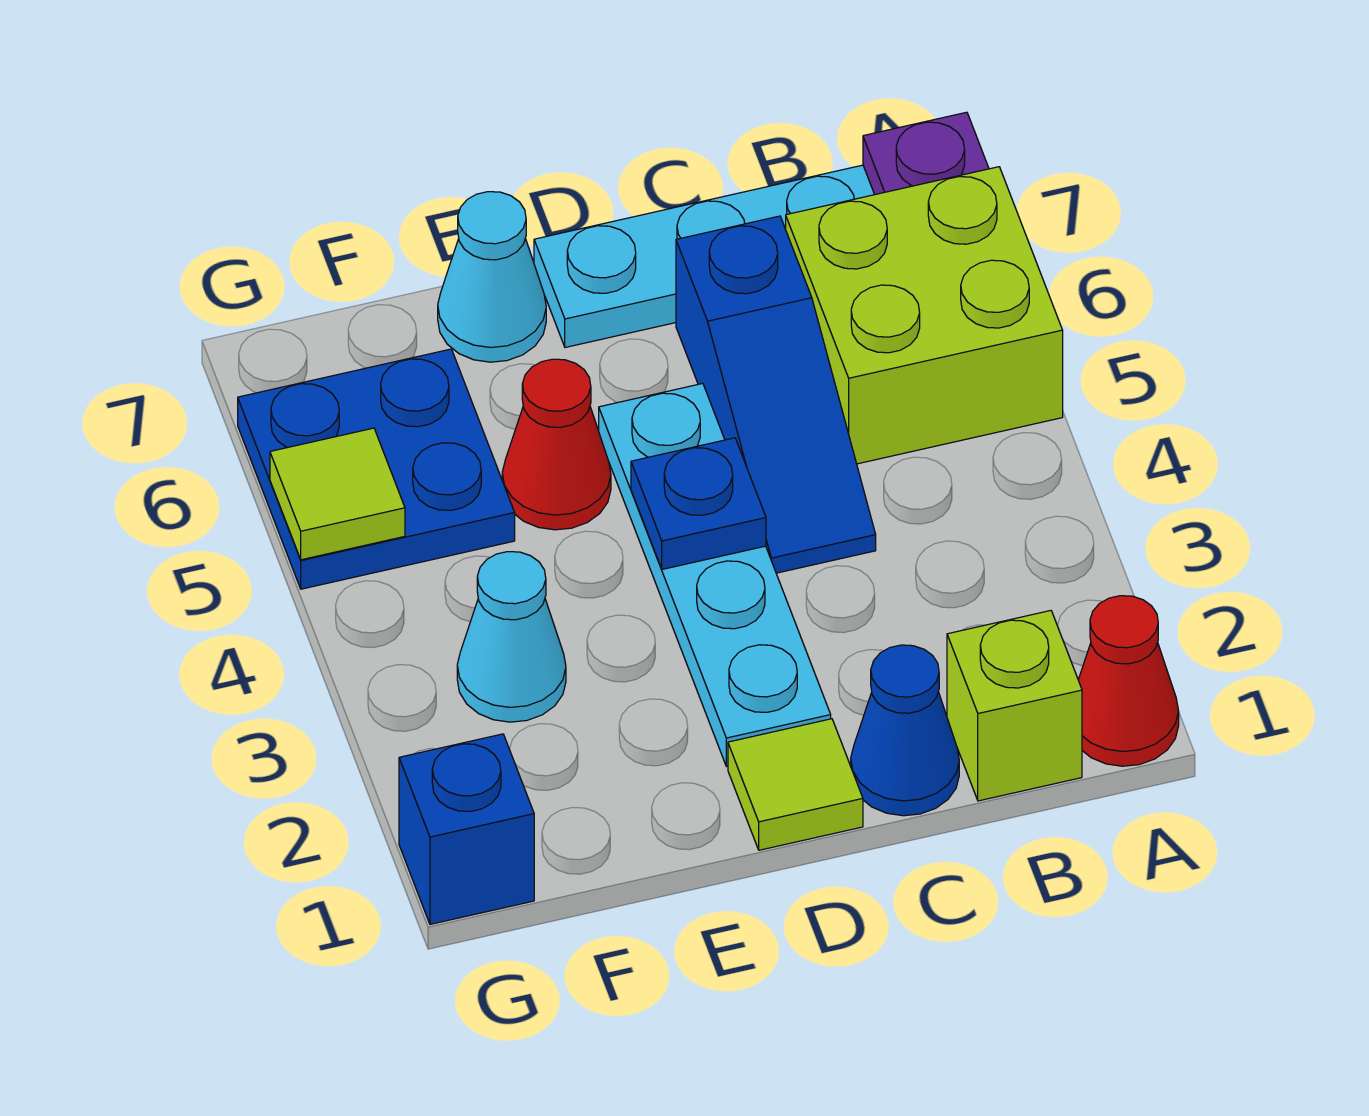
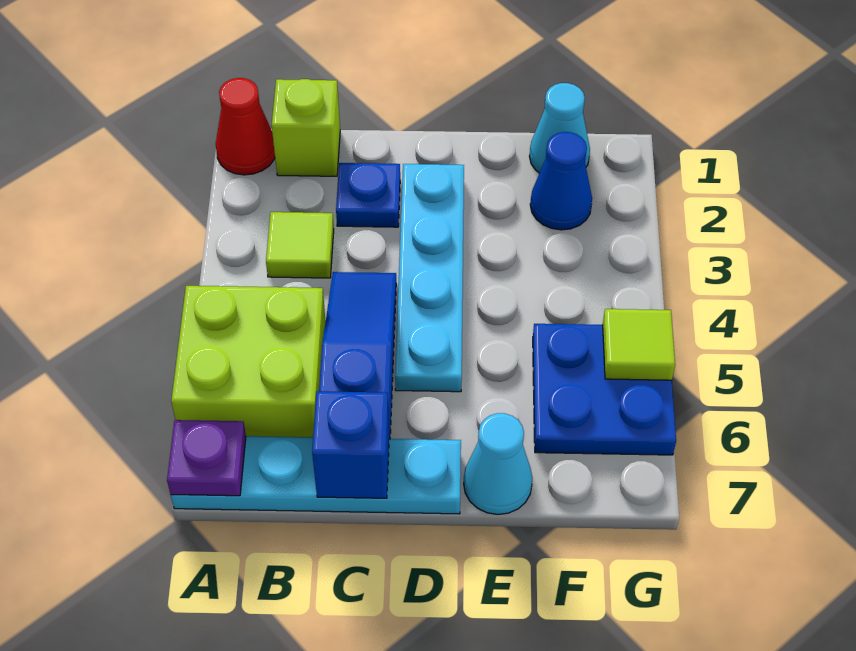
blue 1x1 cone [851,645,959,816] -> blue 1x1 cone moved to [530,132,592,230]
lime 1x1 tile [728,719,863,850] -> lime 1x1 tile moved to [266,212,334,278]
blue 1x1 plate [631,438,766,569] -> blue 1x1 plate moved to [336,163,400,227]
red 1x1 cone [502,359,611,530] -> none
cyan 1x1 cone [457,552,566,722] -> cyan 1x1 cone moved to [529,83,590,173]
blue 1x1 brick [399,734,534,924] -> blue 1x1 brick moved to [312,391,389,498]

